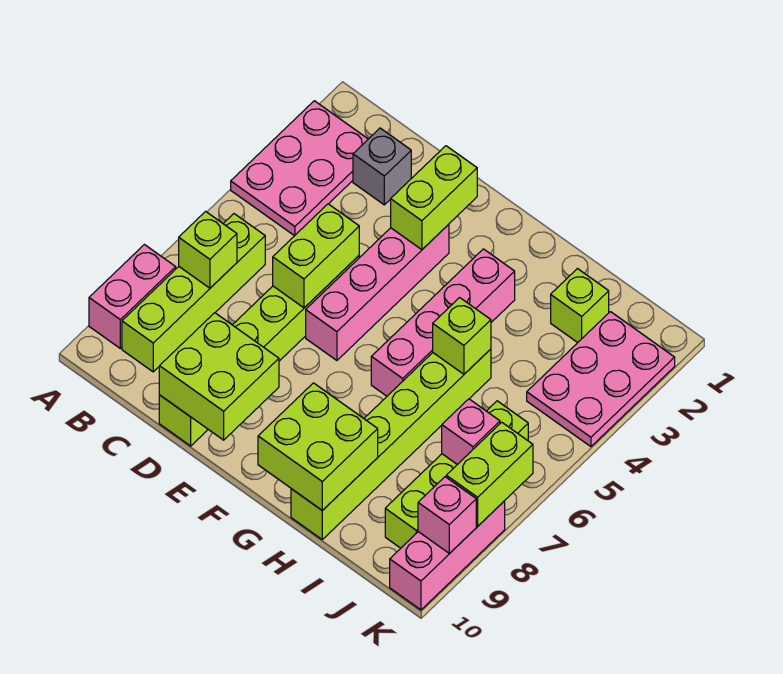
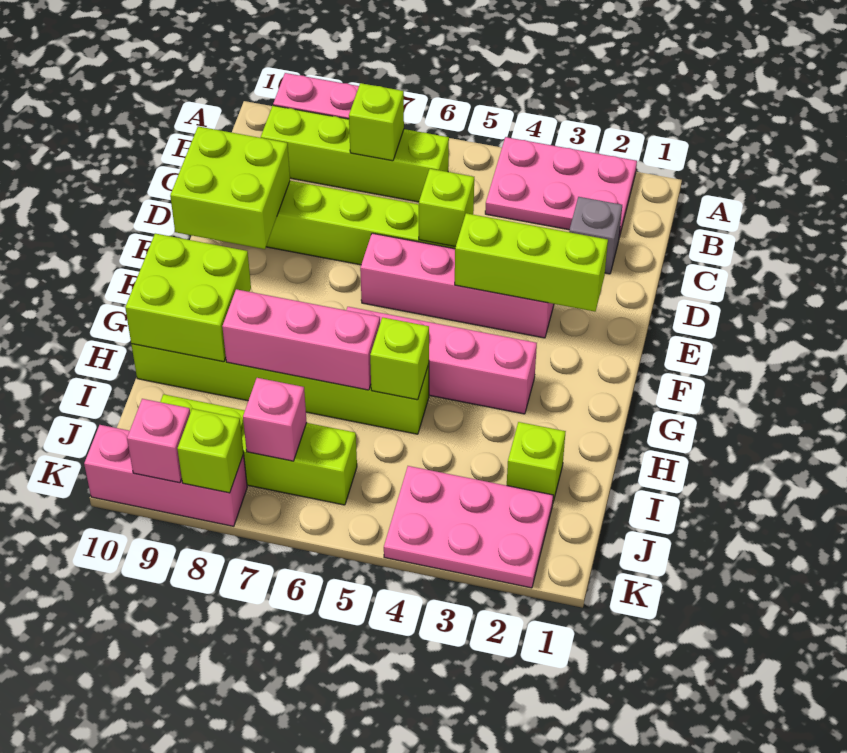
lime 1x2 brick [273,204,359,308] -> lime 1x1 brick [419,169,474,247]
lime 1x2 brick [391,146,477,250] -> lime 1x3 brick [455,213,608,312]
none -> pink 1x3 brick [222,289,380,390]
lime 1x2 brick [446,422,533,526] -> lime 1x1 brick [177,409,244,493]

